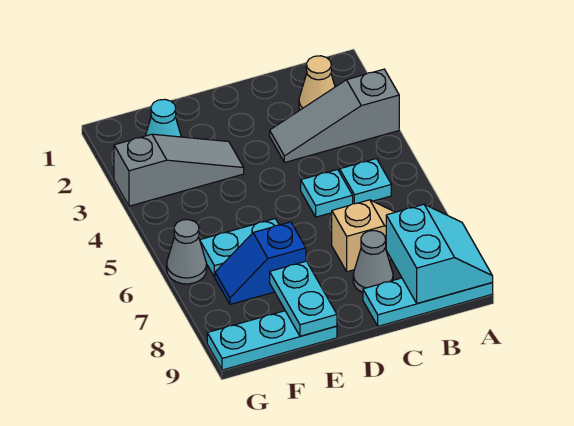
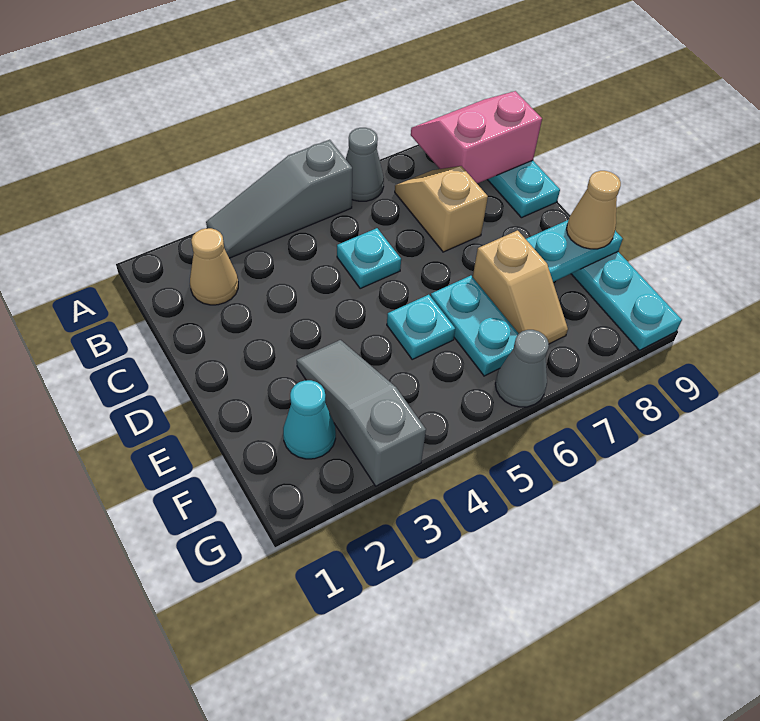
grey 1x3 slope [270,69,399,163] -> grey 1x3 slope turned to [206,140,352,258]
cyan 2x2 slope [386,204,493,303] -> pink 2x2 slope [411,91,542,183]
cyan 1x1 plate [340,159,391,204] -> cyan 1x1 plate moved to [387,295,455,359]
grey 1x1 cone [353,231,393,293] -> grey 1x1 cone moved to [346,128,384,201]
blue 1x2 slope [215,222,306,304] -> tan 1x2 slope [473,230,568,344]
none -> tan 1x1 cone [567,171,621,249]

